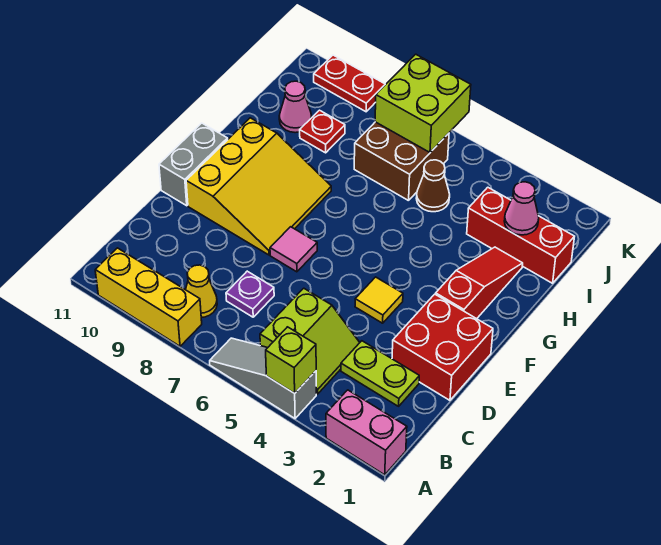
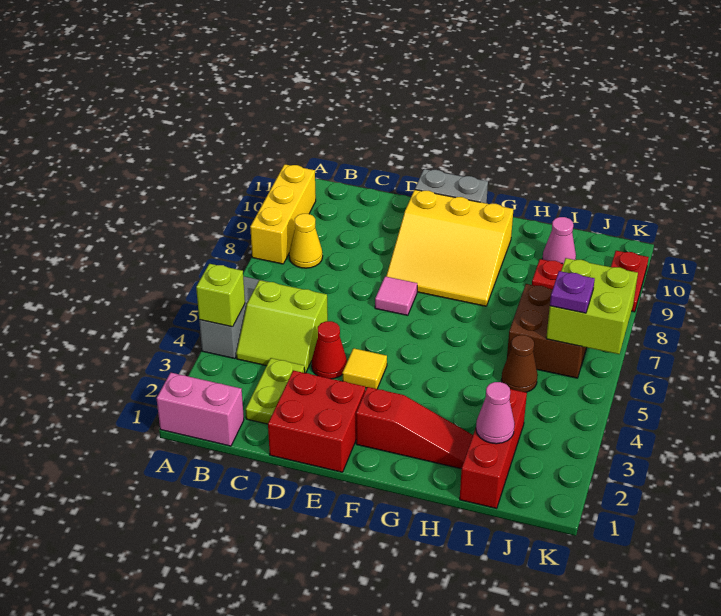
pink 1x2 brick [326,390,407,475] -> pink 1x2 brick turned to [156,373,244,446]
purple 1x1 plate [226,271,274,317] -> purple 1x1 plate moved to [550,271,595,313]
none -> red 1x1 cone [312,321,347,379]

